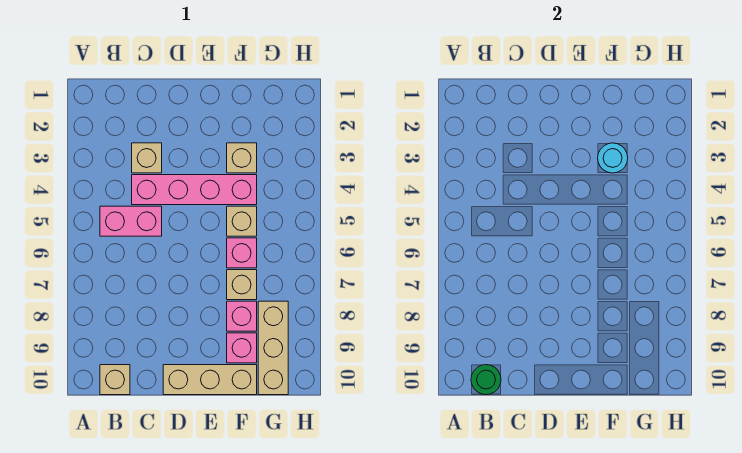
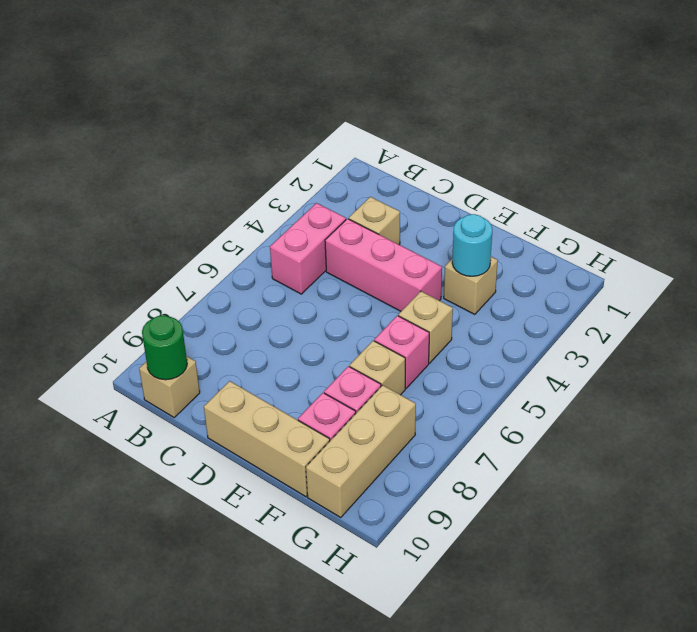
pink 1x2 brick [100,206,162,236] -> pink 1x2 brick turned to [270,203,346,294]
pink 1x4 brick [132,175,257,205] -> pink 1x3 brick [325,219,442,311]

